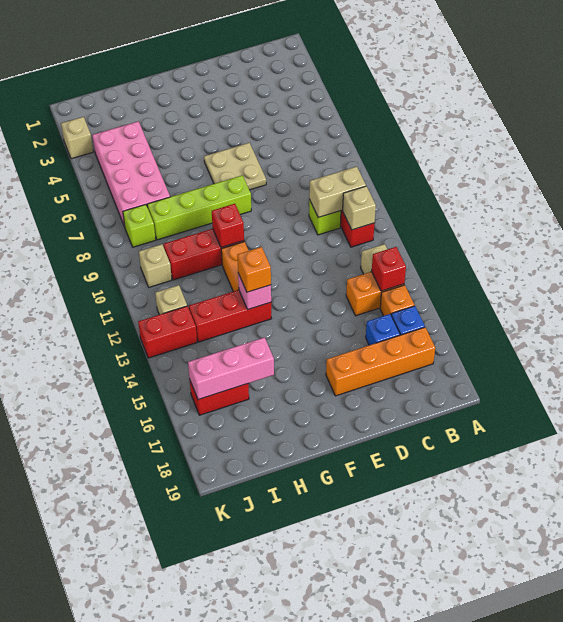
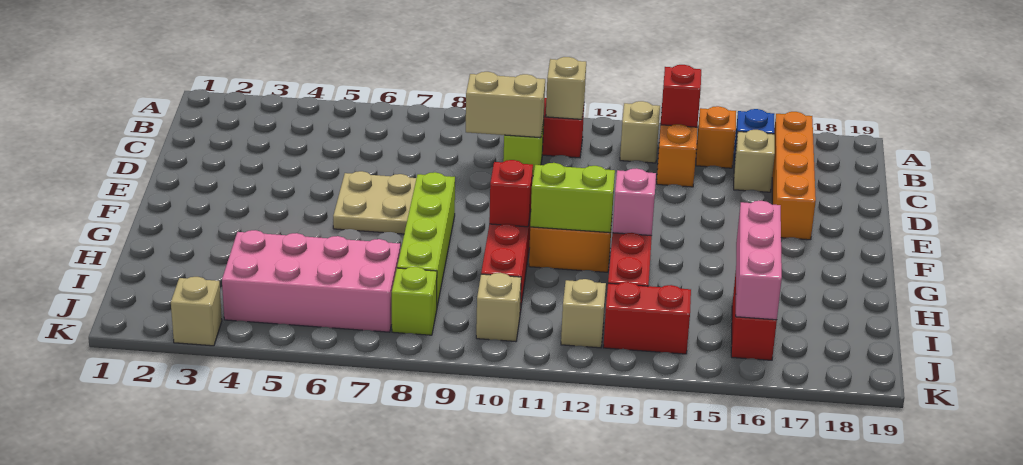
tan 1x2 brick [309,167,366,217] -> tan 1x2 brick turned to [466,72,545,138]
blue 1x1 brick [366,314,400,345] -> tan 1x1 brick [734,130,775,192]
none -> lime 1x2 brick [530,163,615,233]
orange 1x1 brick [237,247,271,292] -> none
red 1x2 brick [138,306,197,358] -> red 1x2 brick turned to [603,282,691,354]

